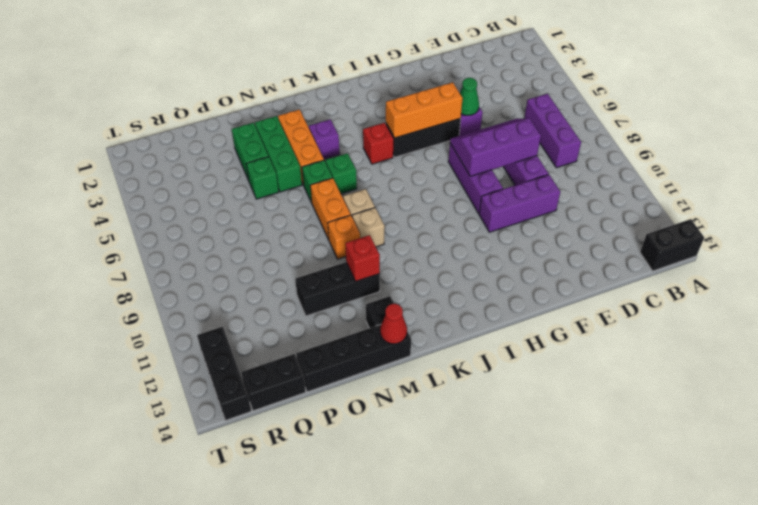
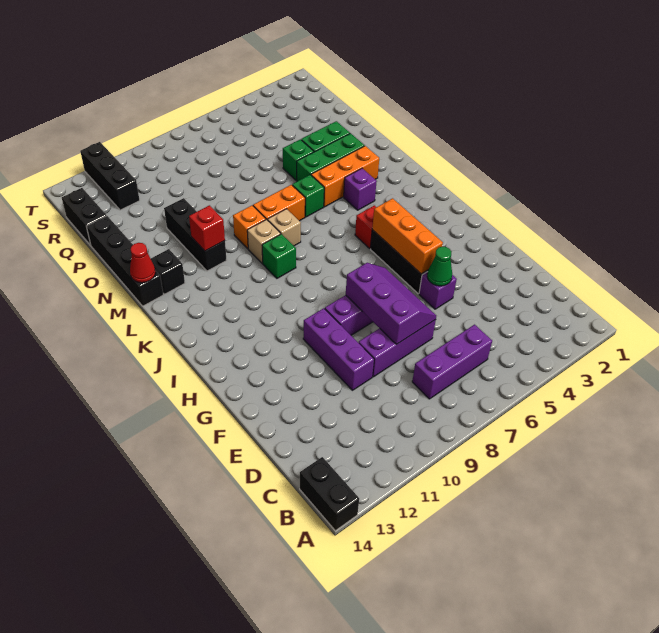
green 1x1 brick [326,153,357,194] -> green 1x1 brick moved to [262,234,296,278]
black 1x3 brick [197,327,251,421] -> black 1x3 brick turned to [80,142,140,210]

